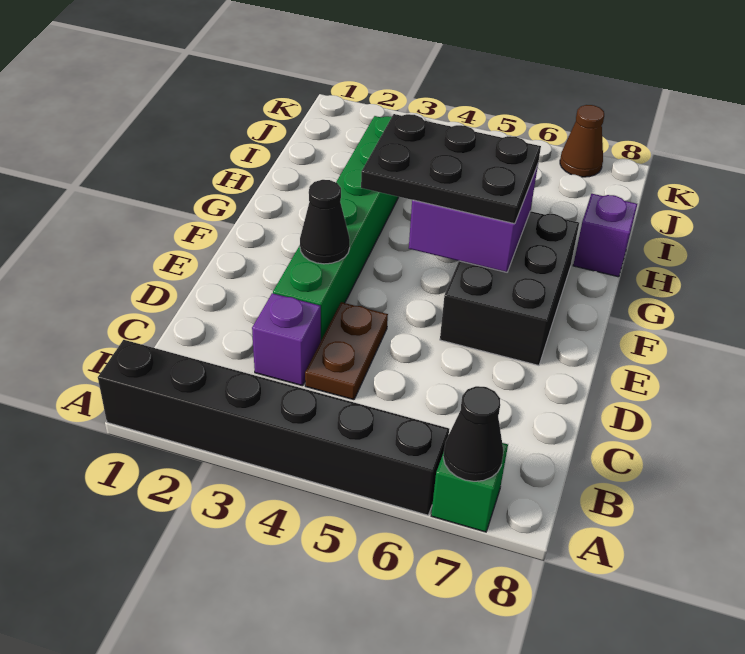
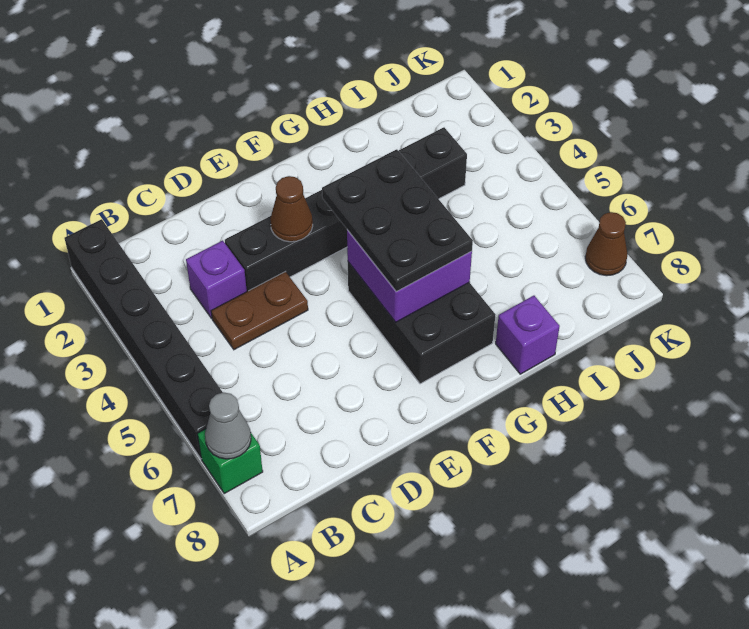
black 1x1 cone [443,386,503,481] -> grey 1x1 cone [205,392,251,459]
green 1x6 brick [273,116,398,340] -> black 1x6 brick [225,127,467,291]
black 1x1 cone [300,180,350,264] -> brown 1x1 cone [270,176,313,242]
black 2x3 brick [440,211,579,365] -> black 2x3 brick turned to [348,262,495,384]

